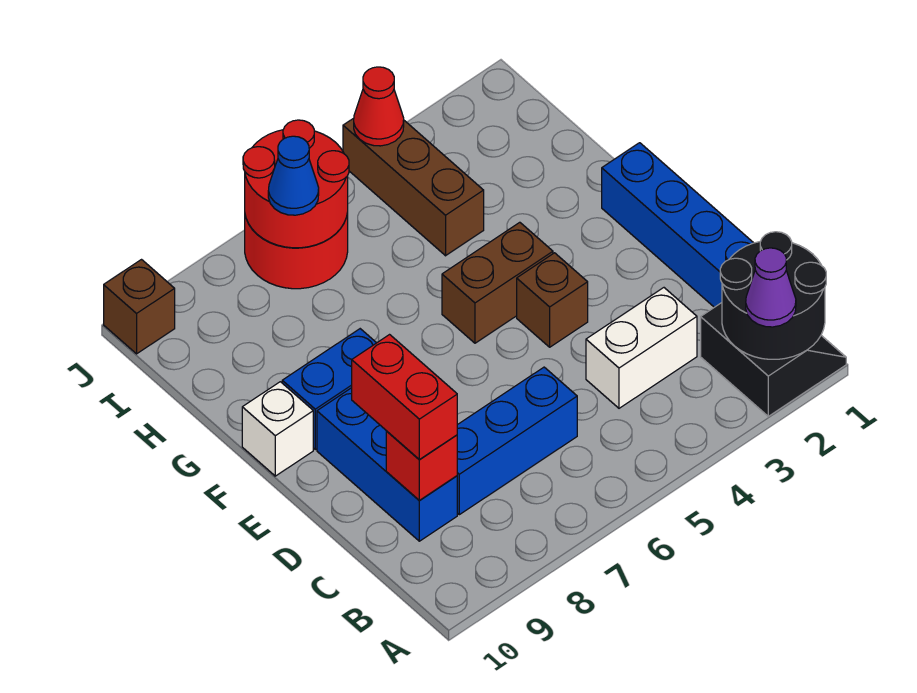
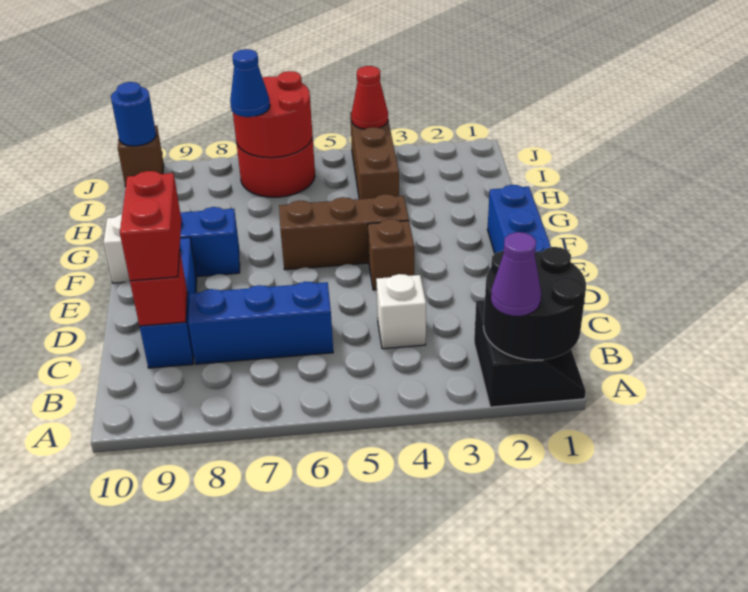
white 1x2 brick [586,288,697,408] -> white 1x1 brick [376,274,426,349]
brown 1x2 brick [442,222,553,343] -> brown 1x3 brick [279,194,409,270]
none -> blue 1x1 round brick [111,82,156,146]

